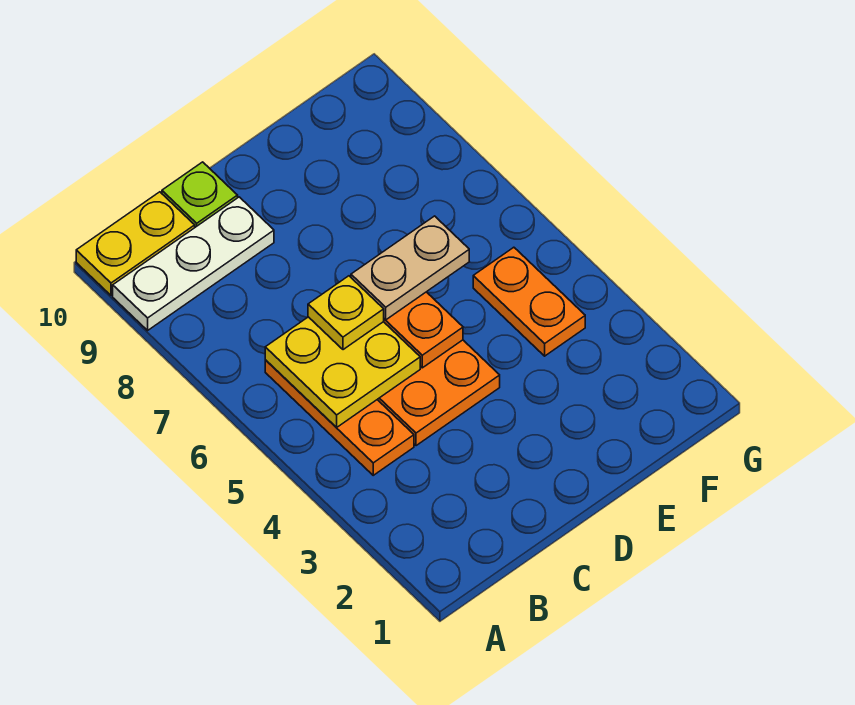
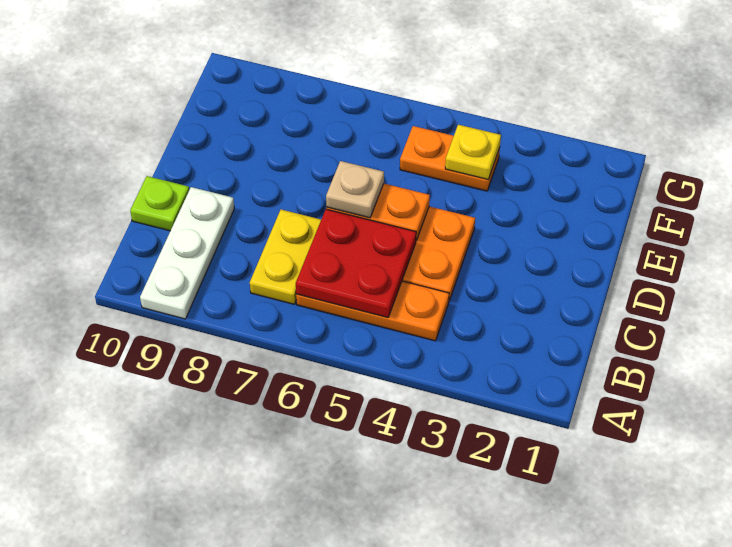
yellow 1x2 plate [76,192,195,295] -> yellow 1x2 plate moved to [250,210,321,304]
yellow 2x2 plate [265,317,420,428] -> red 2x2 plate [296,209,416,318]
yellow 1x1 plate [308,276,384,350] -> yellow 1x1 plate moved to [445,125,501,179]
tan 1x2 plate [351,216,469,320] -> tan 1x1 plate [326,161,384,218]

